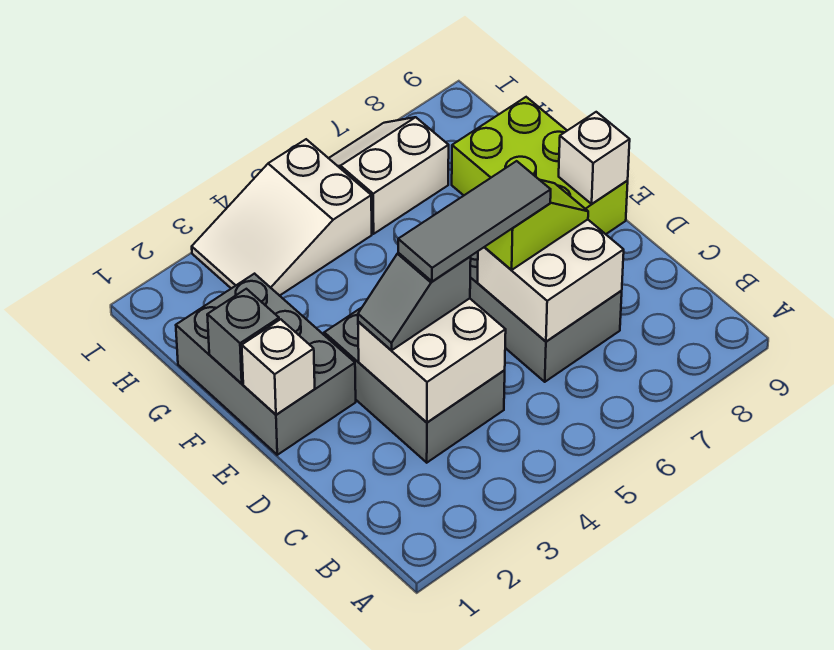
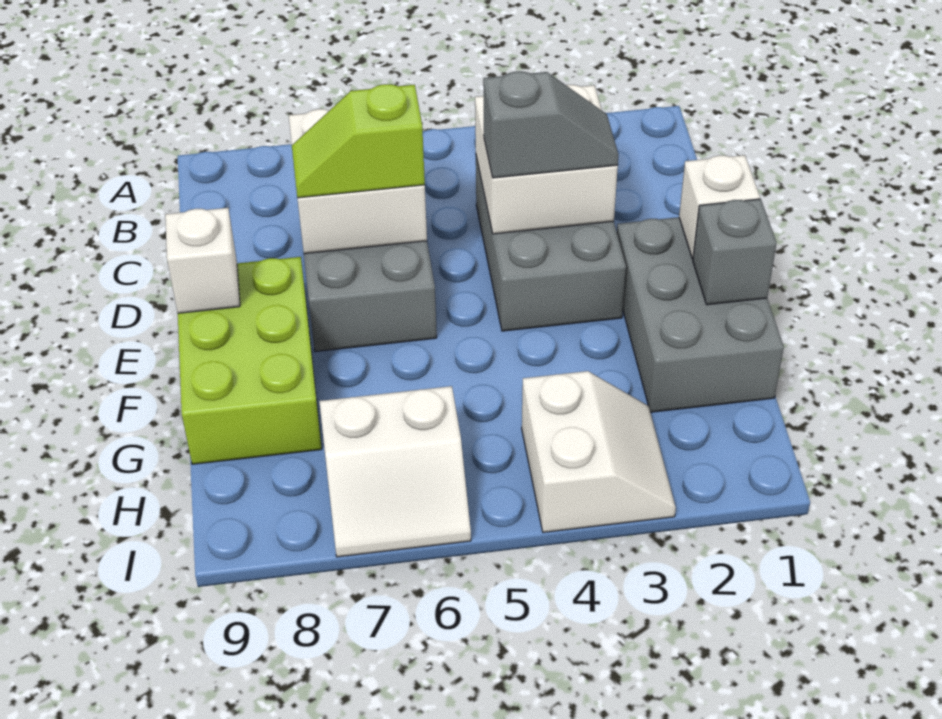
grey 1x3 tile [398,161,551,281] -> none
white 2x3 slope [192,139,372,296] -> white 2x2 slope [522,371,676,532]

